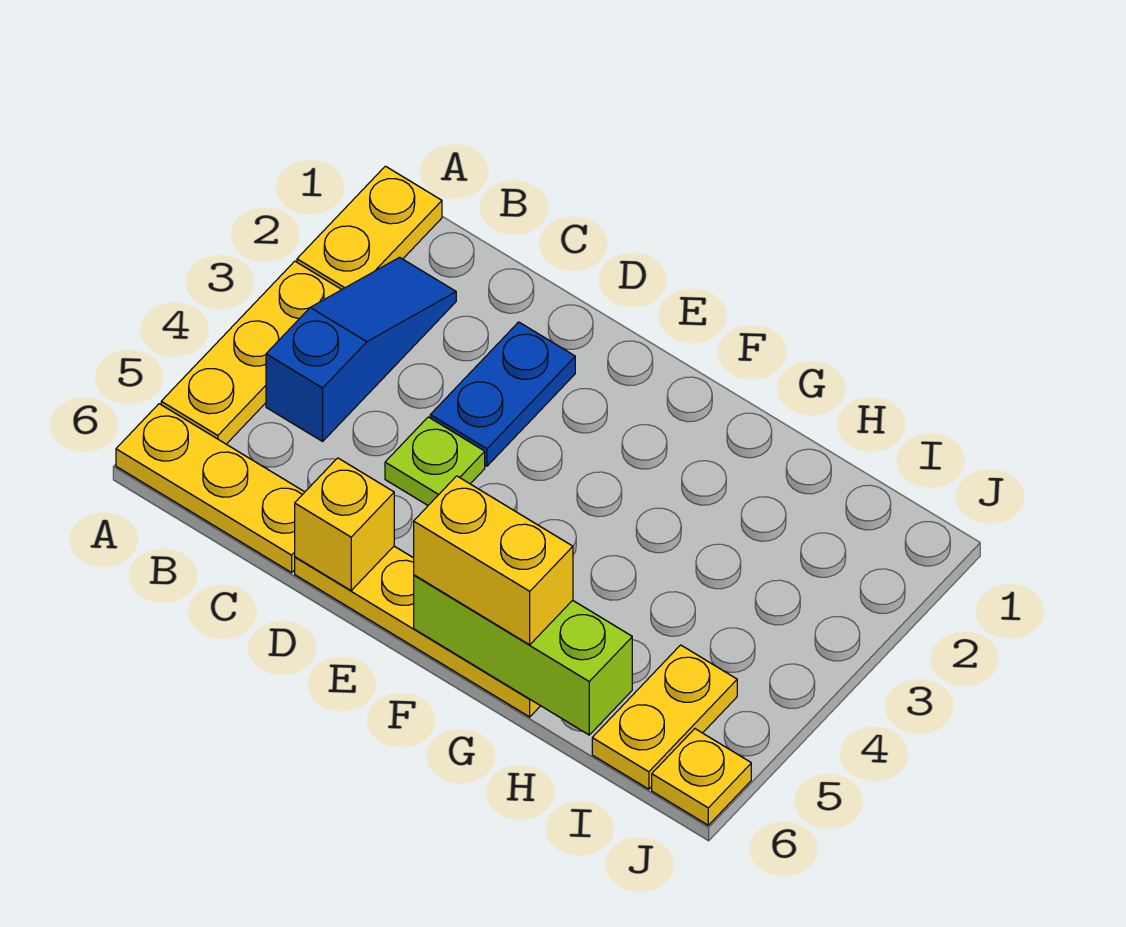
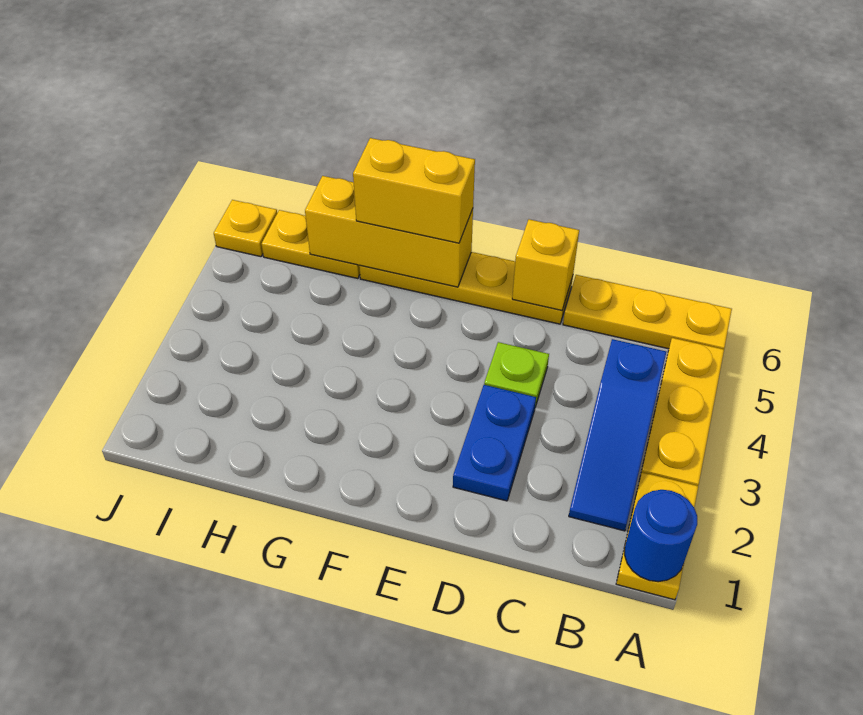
none -> blue 1x1 round brick [625,490,697,582]
lime 1x3 brick [414,575,632,735] -> yellow 1x3 brick [305,176,473,287]
yellow 1x2 plate [592,645,737,789] -> yellow 1x2 plate turned to [262,210,360,279]

